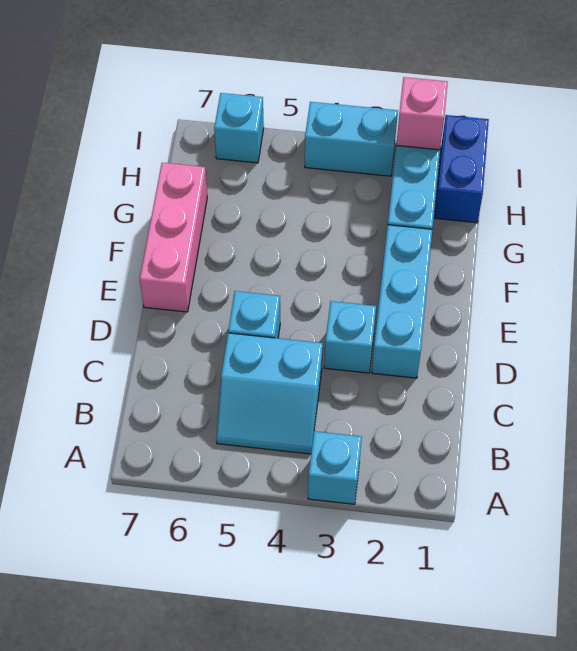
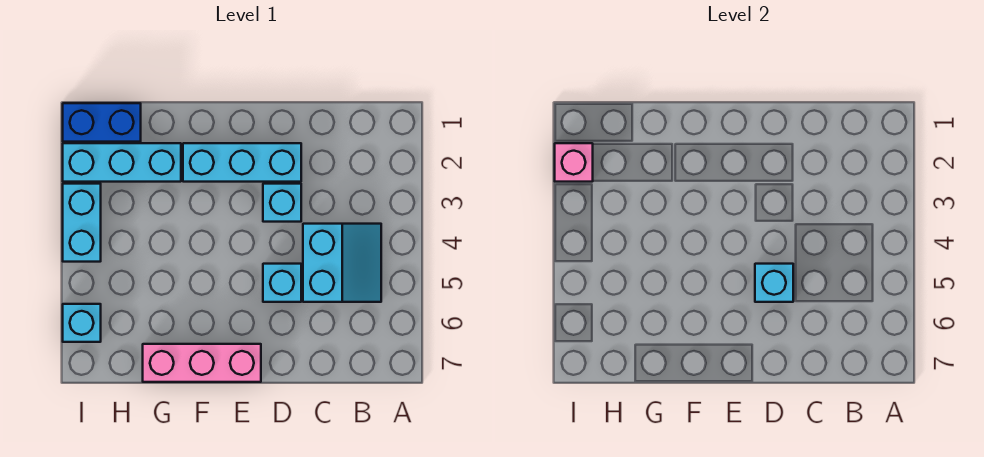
cyan 1x1 brick [308,431,362,504] -> cyan 1x1 brick moved to [755,264,793,302]

